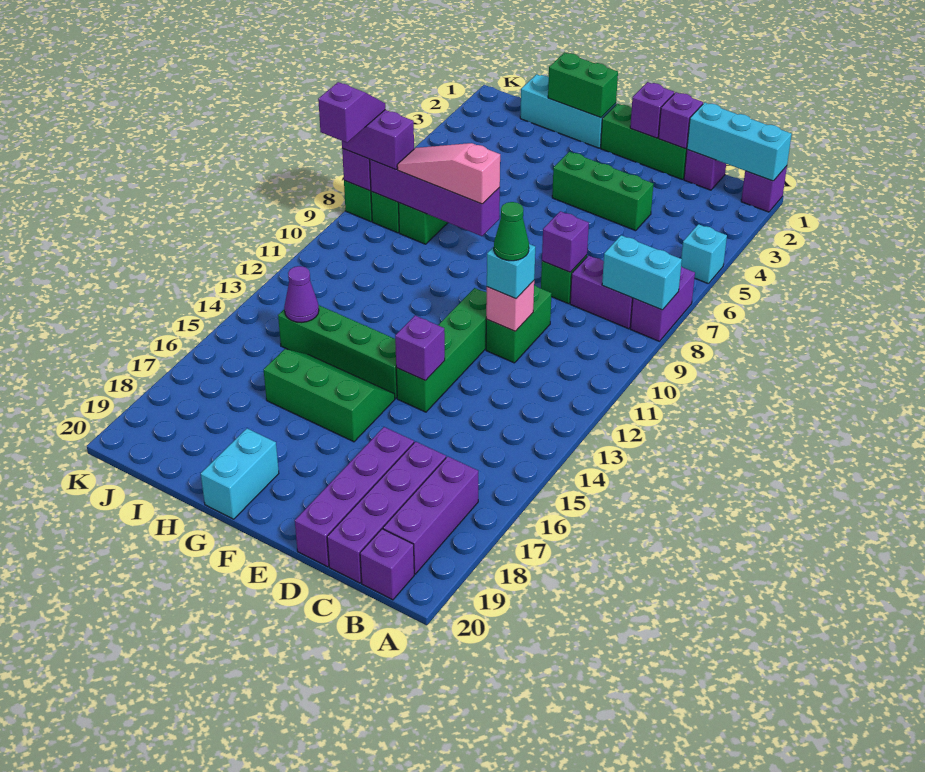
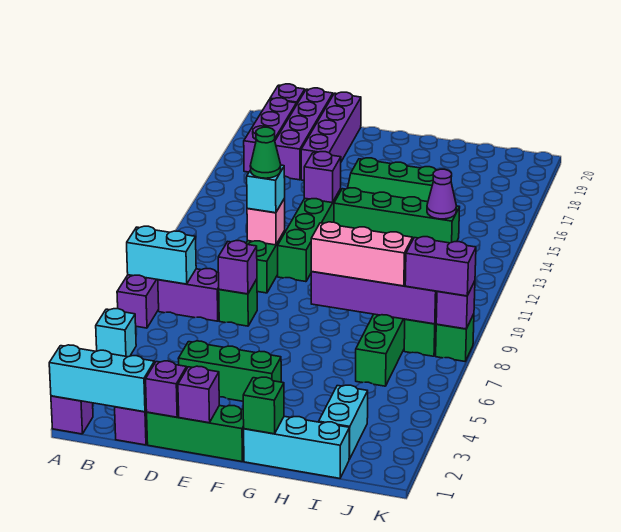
green 1x2 brick [548,53,618,118] -> green 1x1 brick [243,377,284,434]
pink 1x3 slope [397,143,500,204] -> pink 1x3 brick [311,222,413,286]
cyan 1x2 brick [201,429,279,519] -> cyan 1x2 brick moved to [319,385,368,459]
purple 1x2 slope [318,82,385,143] -> none

